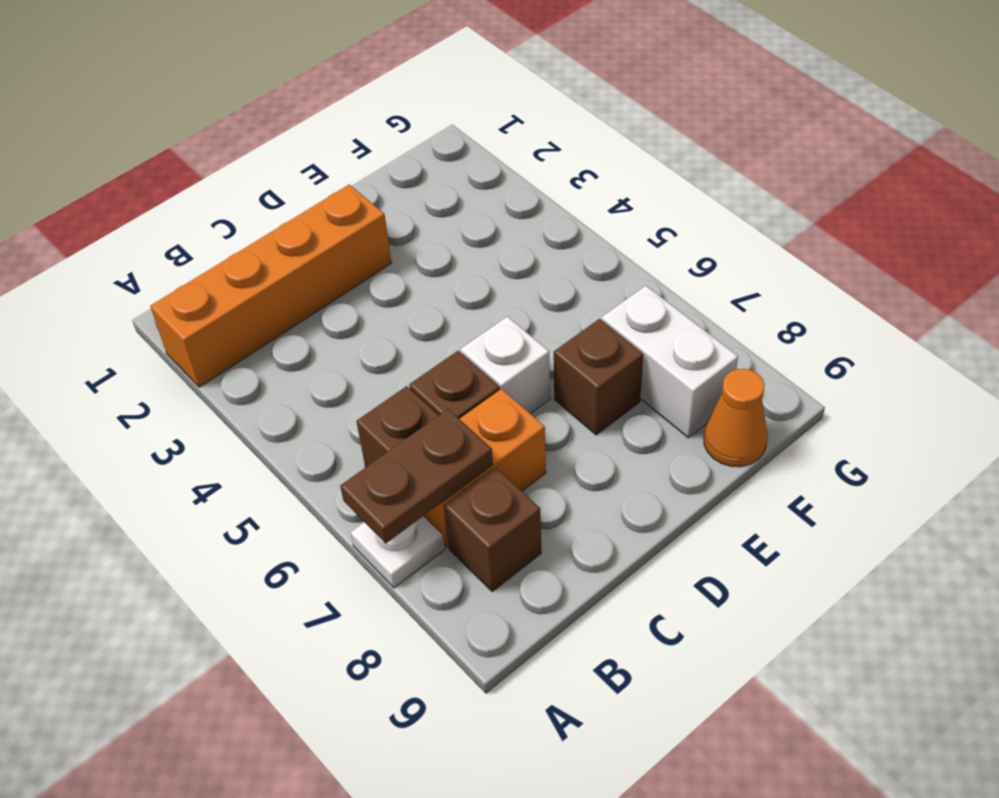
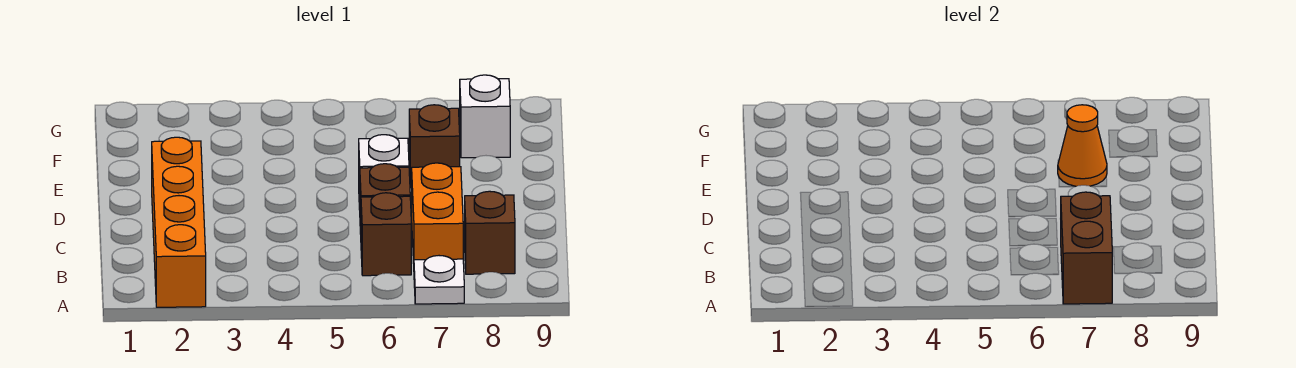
brown 1x2 plate [340,409,493,543] -> brown 1x2 brick [1061,192,1112,304]
white 1x2 brick [602,286,738,438] -> white 1x1 brick [460,75,510,158]
orange 1x1 cone [704,369,768,467] -> orange 1x1 cone moved to [1058,105,1107,186]

